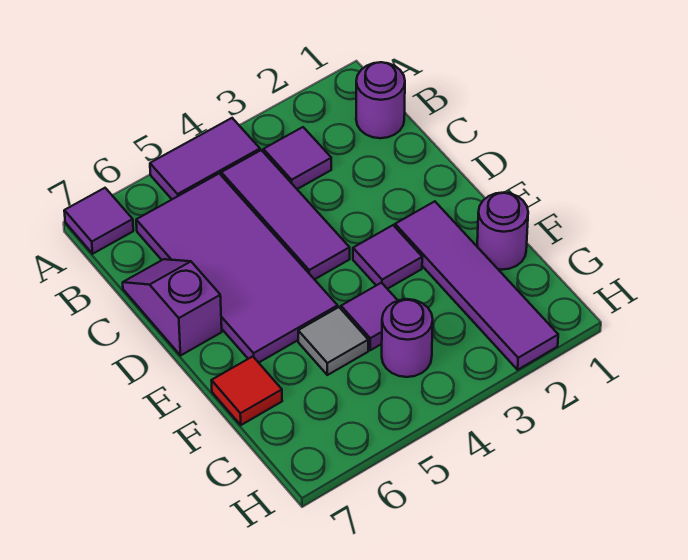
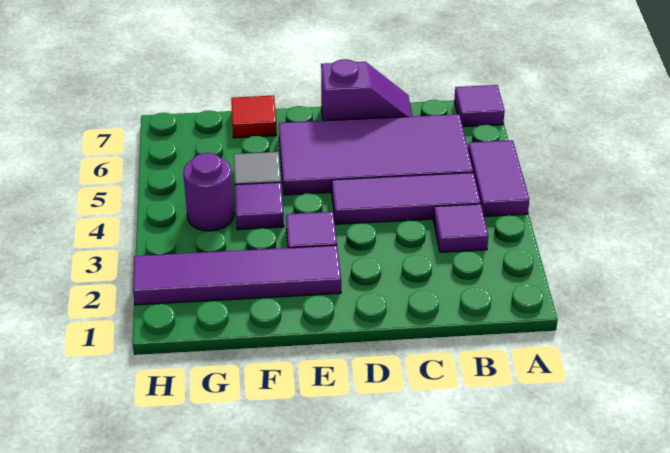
purple 1x1 round brick [356,62,405,138] -> none
purple 1x1 round brick [477,193,528,270] -> none

